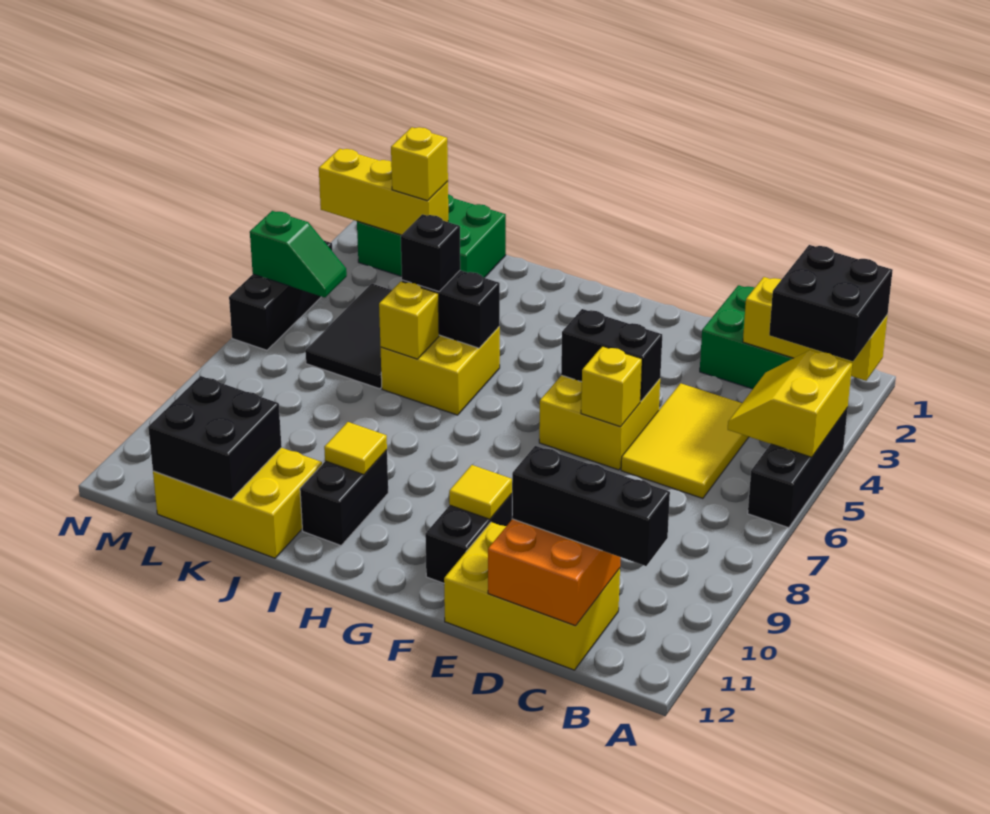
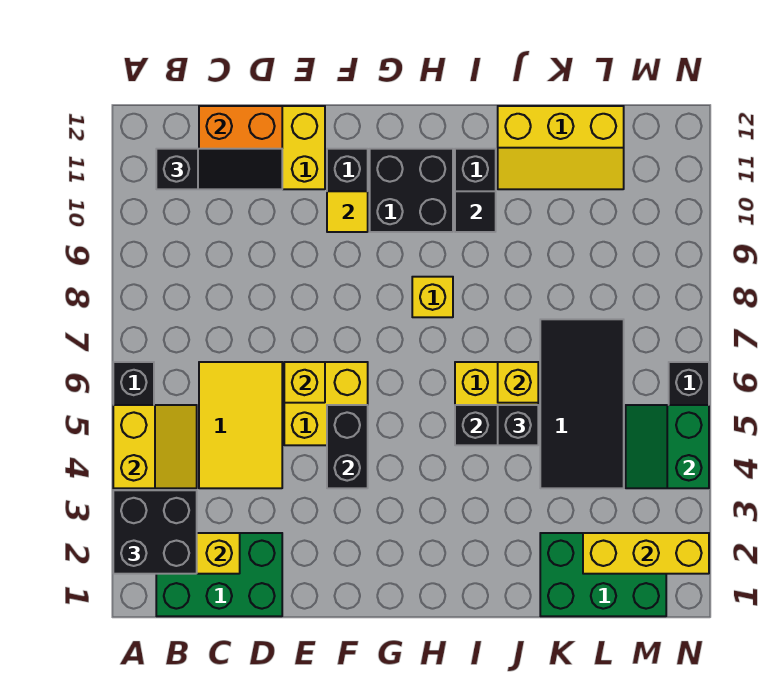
black 1x3 brick [512,446,670,566] -> black 1x3 slope [156,149,282,189]
black 1x2 brick [561,309,662,401] -> black 1x2 brick turned to [327,405,368,488]
yellow 1x1 tile [324,422,387,475] -> black 1x1 tile [455,191,496,232]
yellow 2x3 brick [153,448,322,558] -> yellow 2x3 slope [498,106,624,189]
black 2x3 tile [305,284,392,389] -> black 2x4 tile [540,319,624,488]
black 2x2 brick [148,376,282,499] -> black 2x2 brick moved to [370,149,453,232]
yellow 1x1 brick [391,127,448,201] -> yellow 1x1 brick moved to [412,277,453,317]
green 1x2 slope [250,211,347,298] -> green 2x2 slope [626,405,709,488]

